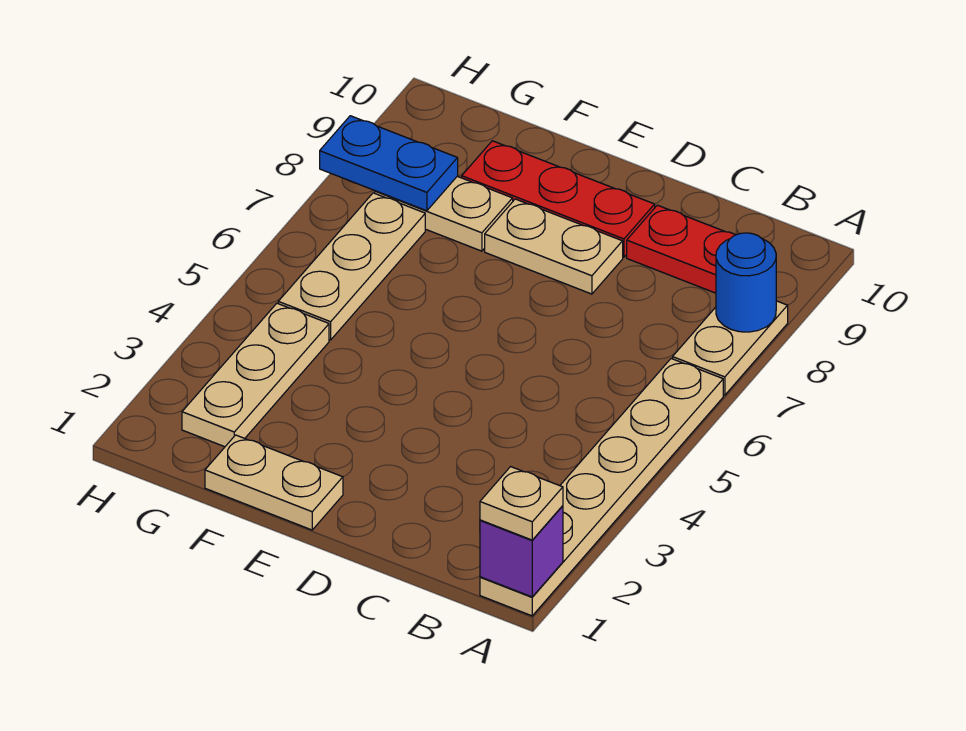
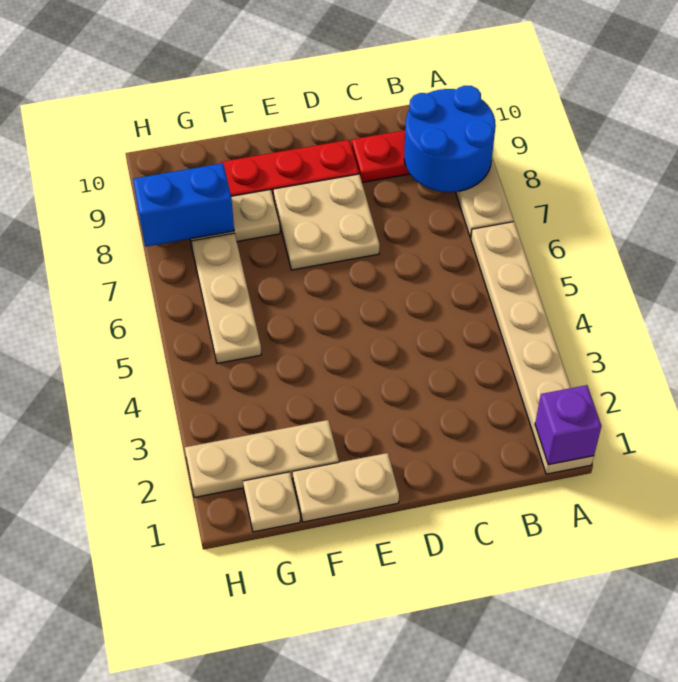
tan 1x1 plate [480,467,563,540] -> tan 1x1 plate moved to [243,472,300,532]
blue 1x1 round brick [716,233,776,332] -> blue 2x2 round brick [404,86,496,192]
tan 1x2 plate [485,199,623,294] -> tan 2x2 plate [273,174,379,270]
tan 1x3 plate [182,303,329,447] -> tan 1x3 plate turned to [185,420,339,497]
blue 1x2 plate [320,116,458,211] -> blue 1x2 brick [133,163,234,247]

